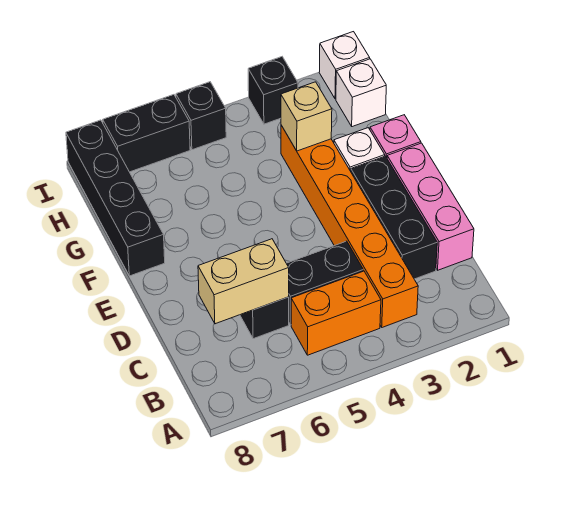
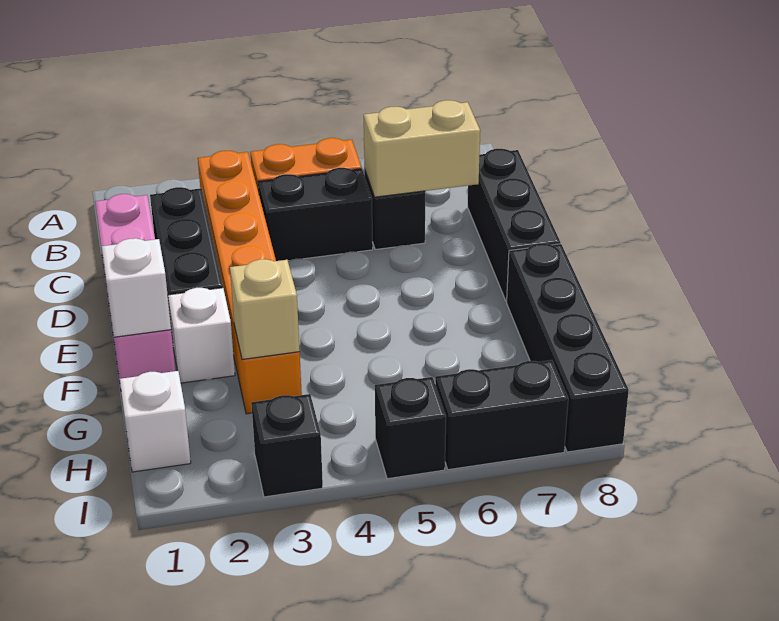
none -> black 1x3 brick [468,149,561,301]
white 1x1 brick [319,32,370,99] -> white 1x1 brick moved to [102,238,171,337]

